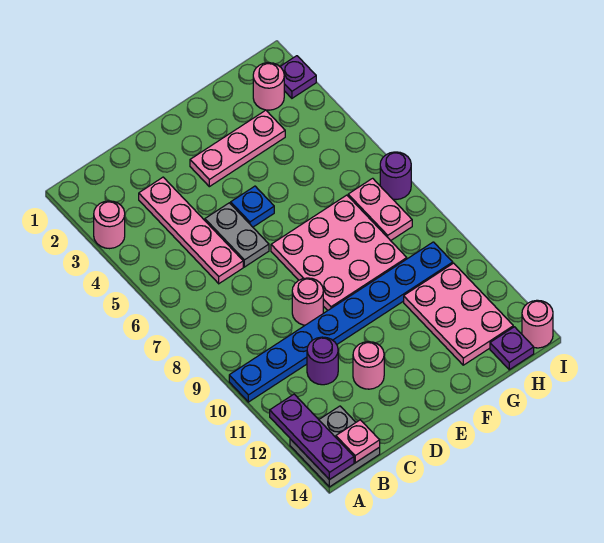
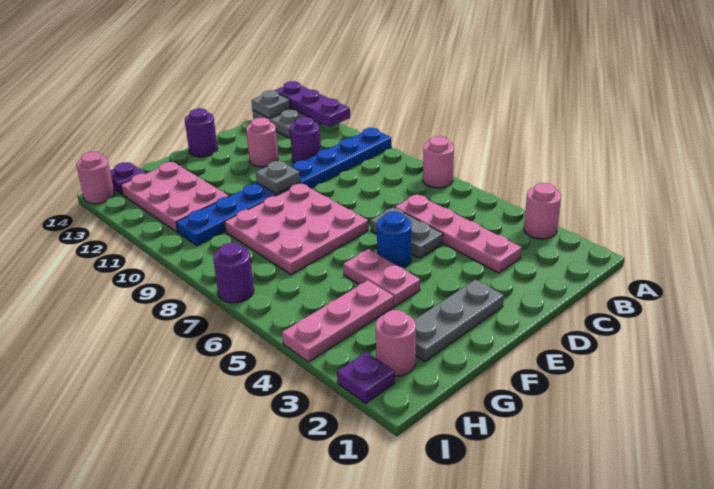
pink 1x1 plate [336,420,380,463] -> grey 1x1 plate [251,90,290,118]
pink 1x1 round brick [292,278,323,325] -> pink 1x1 round brick moved to [423,136,454,188]
none -> grey 1x3 plate [414,280,504,361]
pink 1x3 plate [190,110,285,187] -> pink 1x3 plate moved to [282,280,394,362]
blue 1x1 plate [231,186,274,227] -> blue 1x1 round brick [377,212,411,268]
none -> grey 1x1 plate [256,161,300,194]
none -> purple 1x1 round brick [185,108,218,157]
pink 1x2 plate [348,178,412,241] -> pink 1x2 plate moved to [343,249,420,306]

